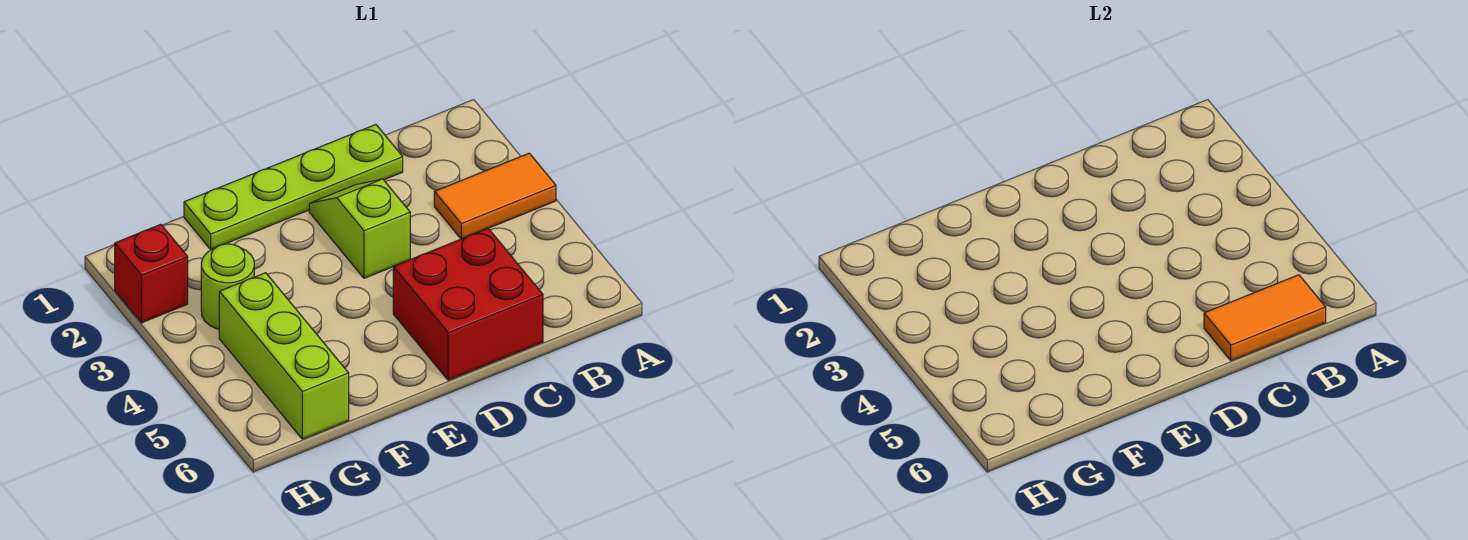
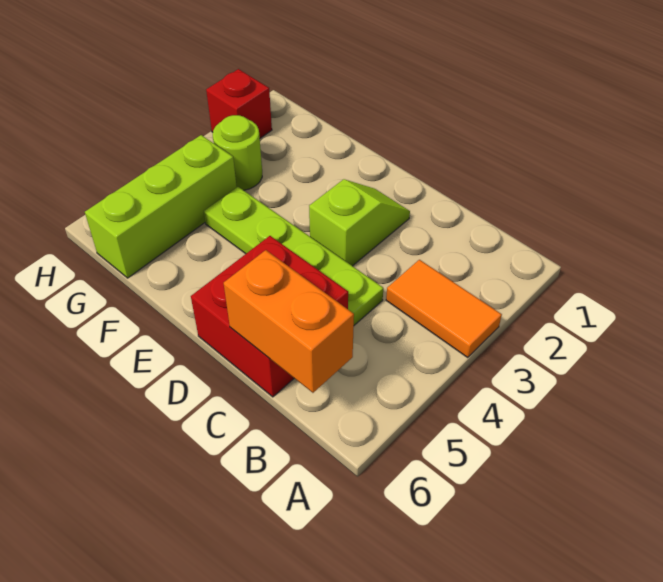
orange 1x2 tile [1204,275,1326,361] -> orange 1x2 brick [224,250,354,393]
lime 1x4 plate [184,125,403,250] -> lime 1x4 plate moved to [204,187,383,325]

